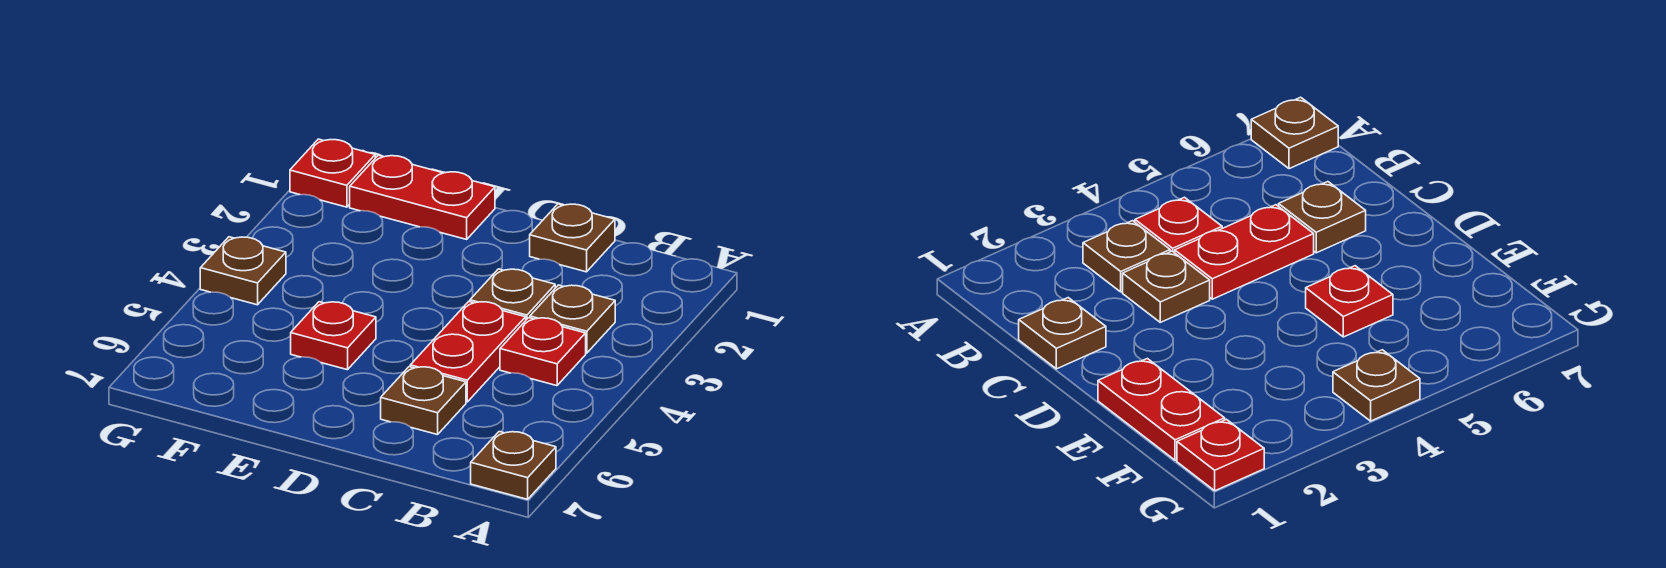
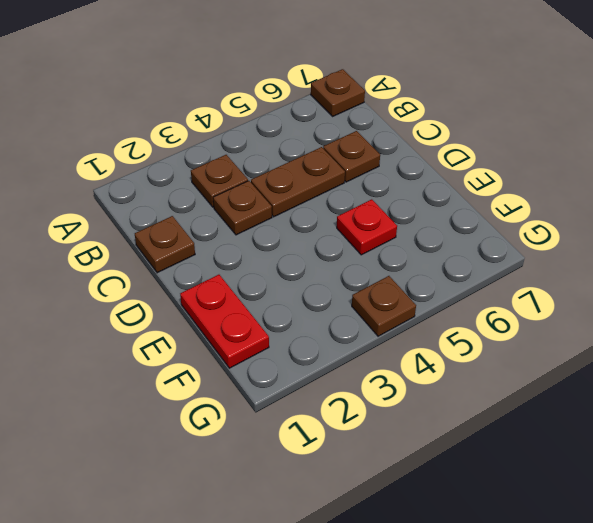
red 1x1 plate [500,318,586,386] -> none
red 1x2 plate [410,302,526,402] -> brown 1x2 plate [251,147,345,217]
red 1x1 plate [290,139,375,207] -> none

